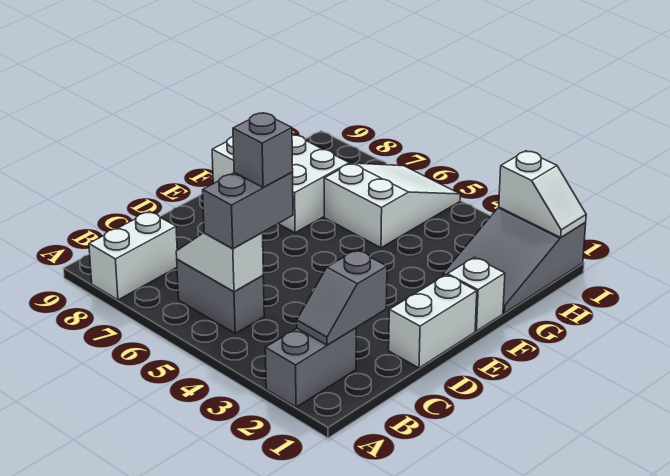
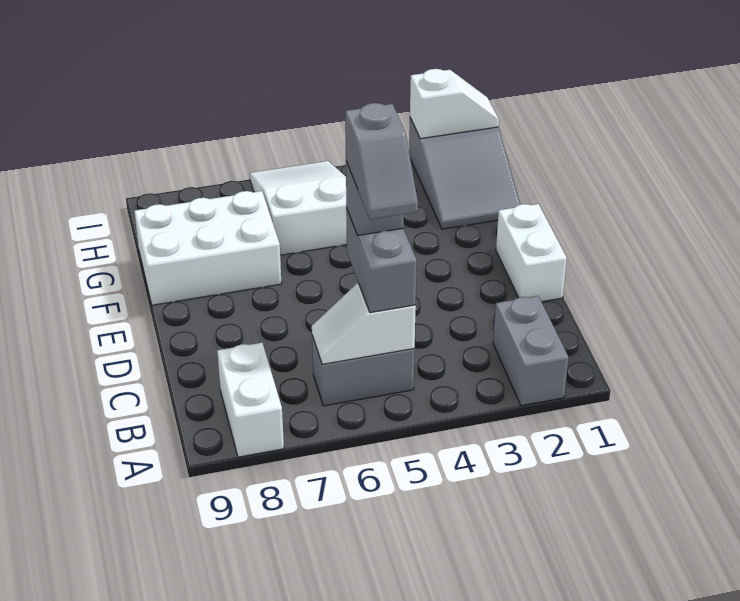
grey 1x2 slope [297,250,387,345] -> grey 1x2 slope moved to [345,103,418,219]
white 1x1 brick [447,257,505,331] -> none

